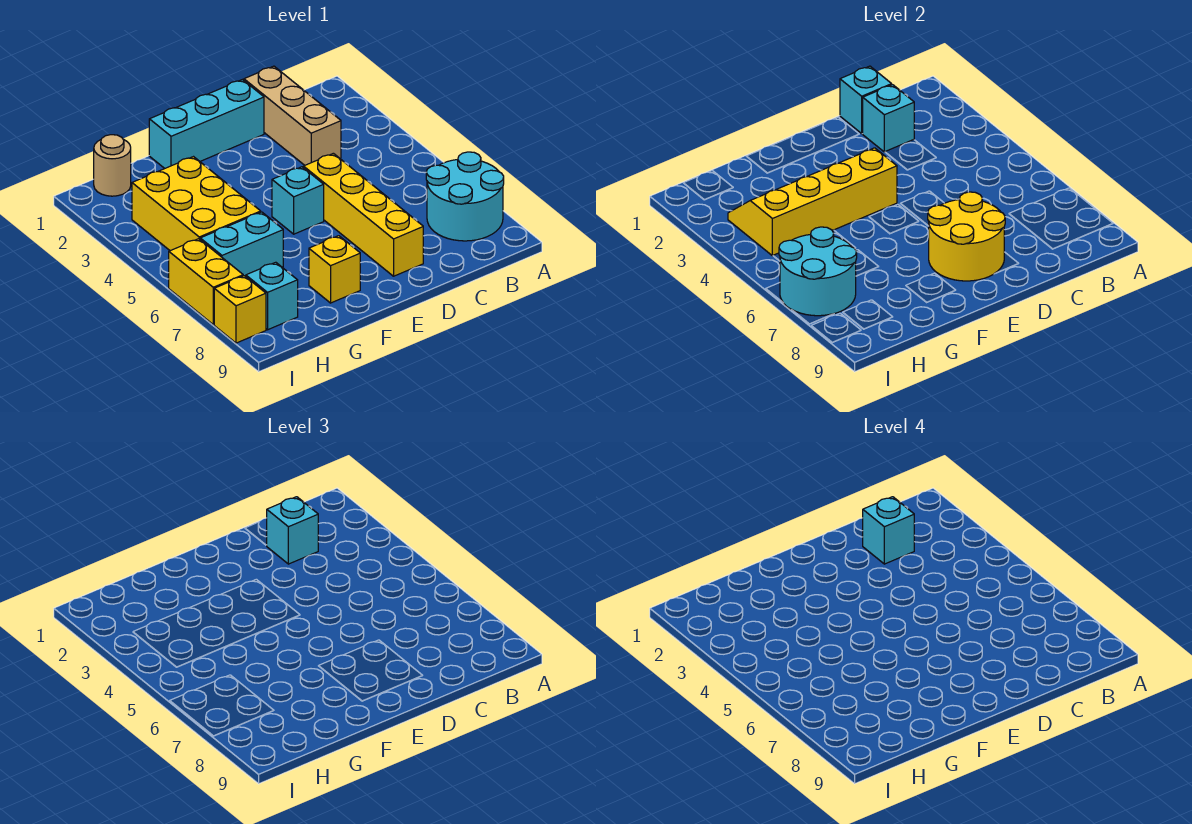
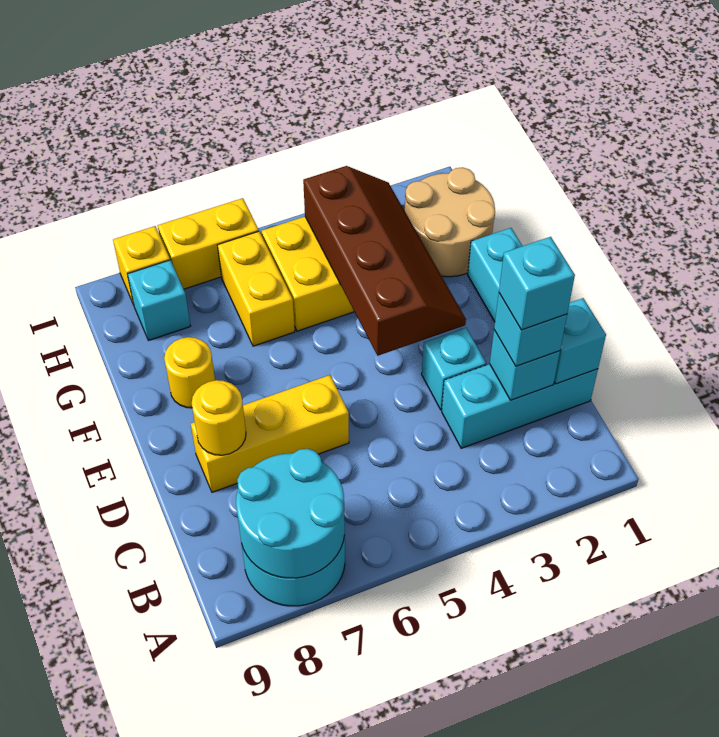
tan 1x3 brick [244,66,341,165] -> cyan 1x3 brick [442,364,598,448]
yellow 1x4 brick [304,153,423,276] -> yellow 1x3 brick [191,375,349,492]
yellow 2x2 round brick [928,192,1005,281] -> yellow 1x1 round brick [192,380,246,455]
yellow 2x4 slope [728,148,897,256] -> brown 2x4 slope [303,166,466,356]
cyan 1x1 brick [272,167,324,234] -> cyan 1x1 brick moved to [422,328,486,410]
yellow 1x1 brick [309,236,360,303] -> yellow 1x1 round brick [164,337,215,408]
cyan 1x2 brick [200,212,283,277] -> yellow 1x2 brick [218,231,295,346]
tan 1x1 round brick [94,135,131,196] -> tan 2x2 round brick [404,167,495,277]
cyan 2x2 round brick [779,227,857,316] -> cyan 2x2 round brick moved to [236,449,345,578]

